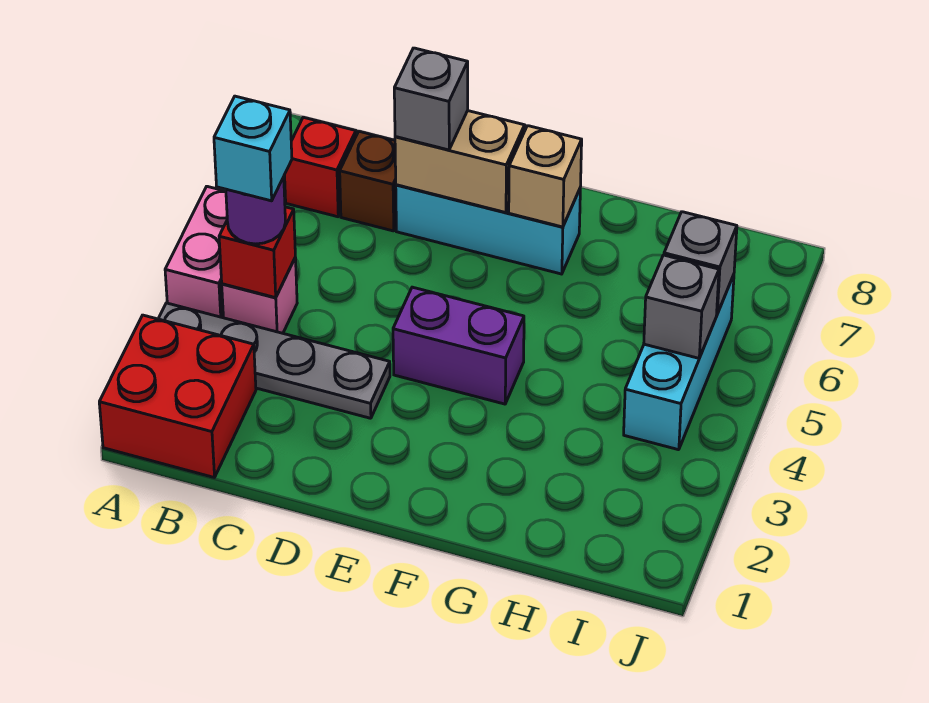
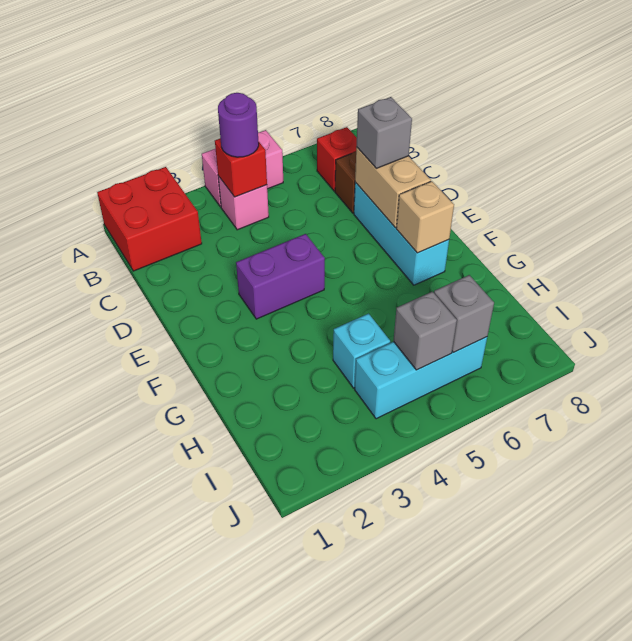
grey 1x4 plate [158,303,390,418] -> none
cyan 1x1 brick [214,96,292,201] -> cyan 1x1 brick moved to [333,314,390,388]
purple 1x2 brick [393,287,524,404] -> purple 1x2 brick turned to [236,234,325,319]

